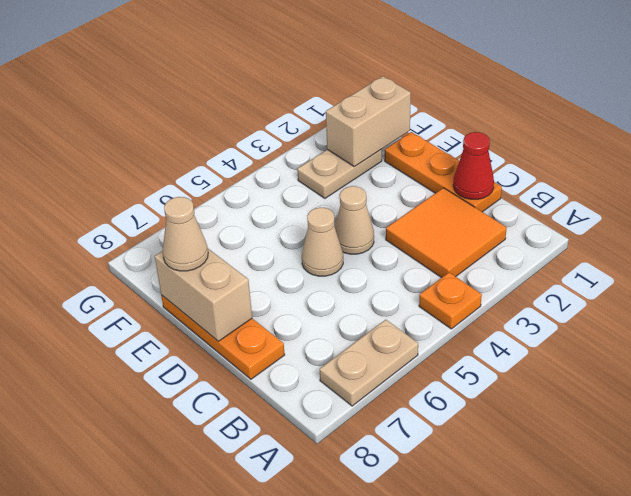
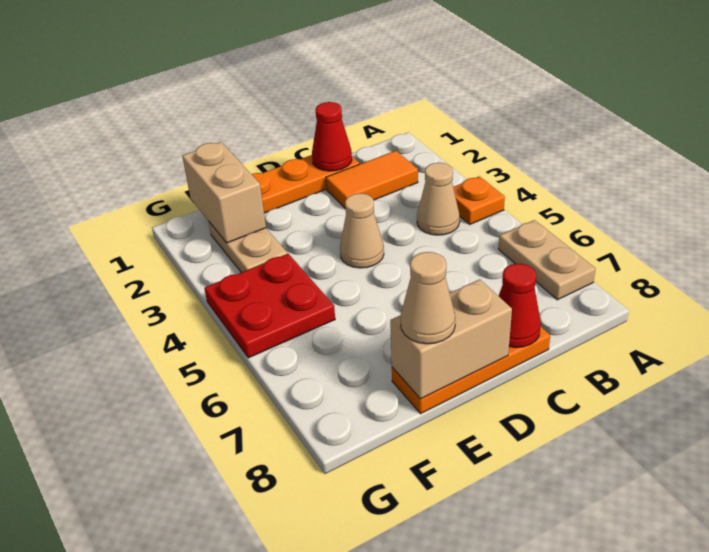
orange 2x2 tile [386,188,507,278] -> orange 1x2 tile [326,151,418,208]
none -> red 1x1 cone [499,264,541,348]
tan 1x1 cone [302,207,343,276] -> tan 1x1 cone moved to [417,163,460,235]
none -> red 2x2 plate [204,254,335,358]

